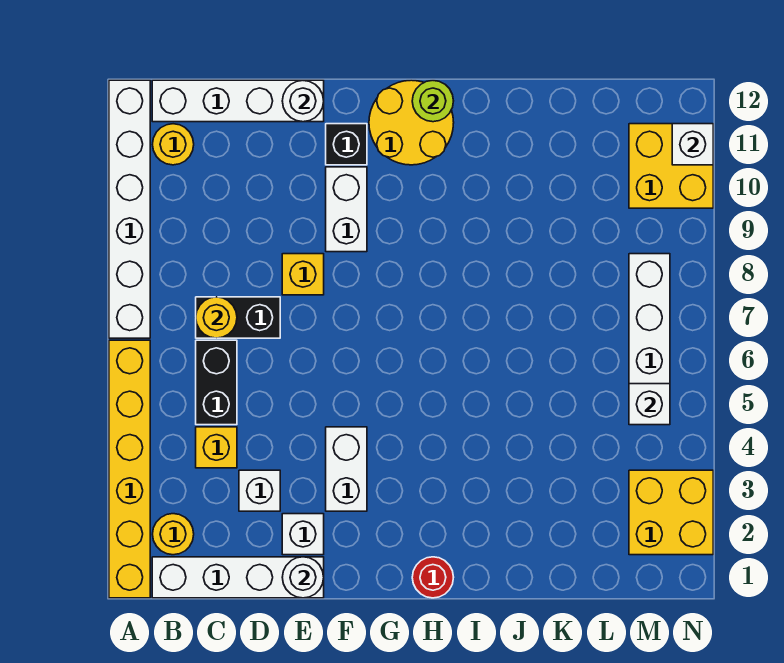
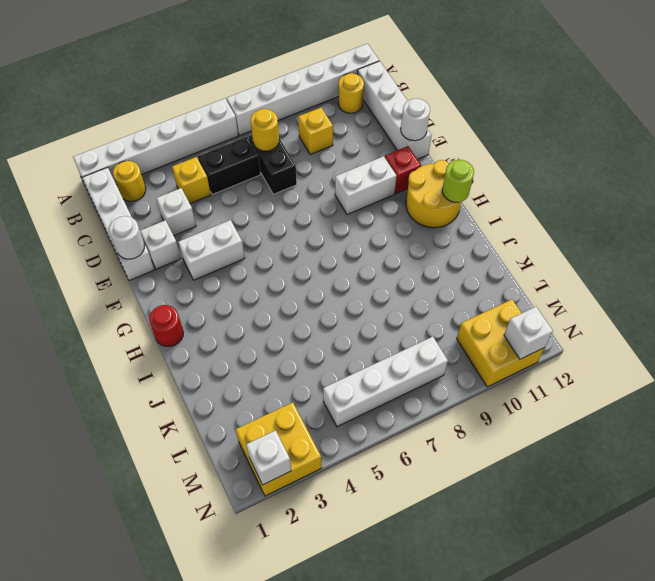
yellow 1x6 brick [109,340,150,598] -> white 1x6 brick [73,98,238,188]
yellow 1x1 brick [282,254,324,295] -> yellow 1x1 brick moved to [298,107,333,154]
black 1x1 brick [326,124,367,165] -> red 1x1 brick [385,146,421,194]
white 1x1 brick [629,384,670,425] -> white 1x1 brick moved to [246,430,291,485]

